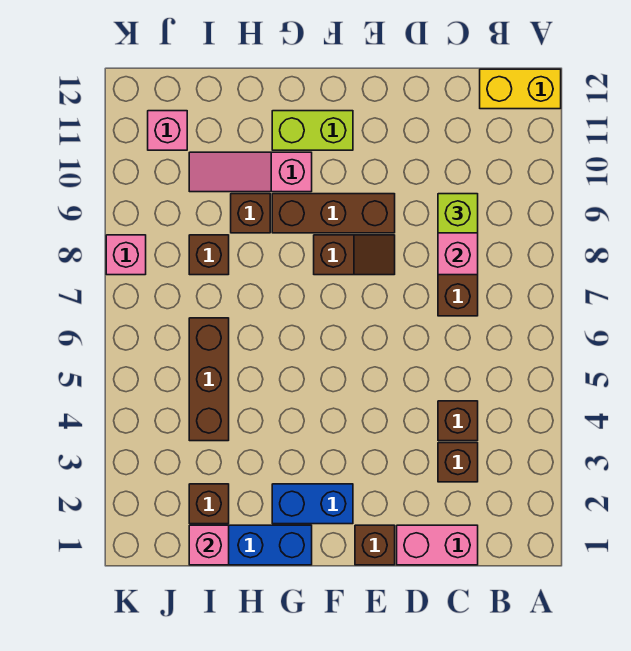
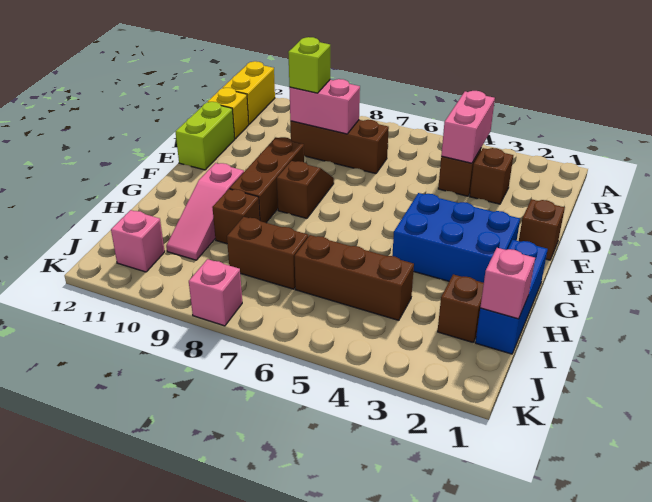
pink 1x2 brick [397,525,478,565] -> pink 1x2 brick moved to [441,91,495,163]
none -> yellow 1x1 brick [208,88,249,139]
blue 1x2 brick [272,484,353,524] -> blue 2x3 brick [392,193,520,283]
lime 1x2 brick [272,111,353,150] -> lime 1x2 brick moved to [175,102,235,170]
brown 1x1 brick [189,235,229,275] -> brown 1x2 brick [227,217,308,289]

